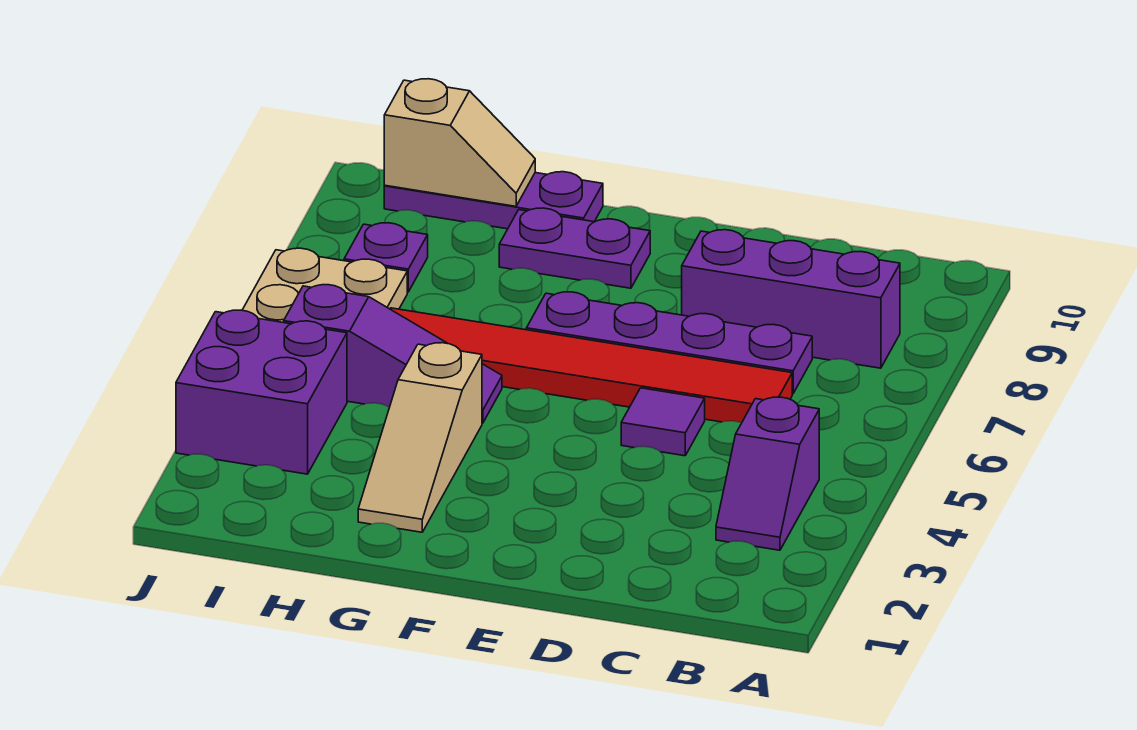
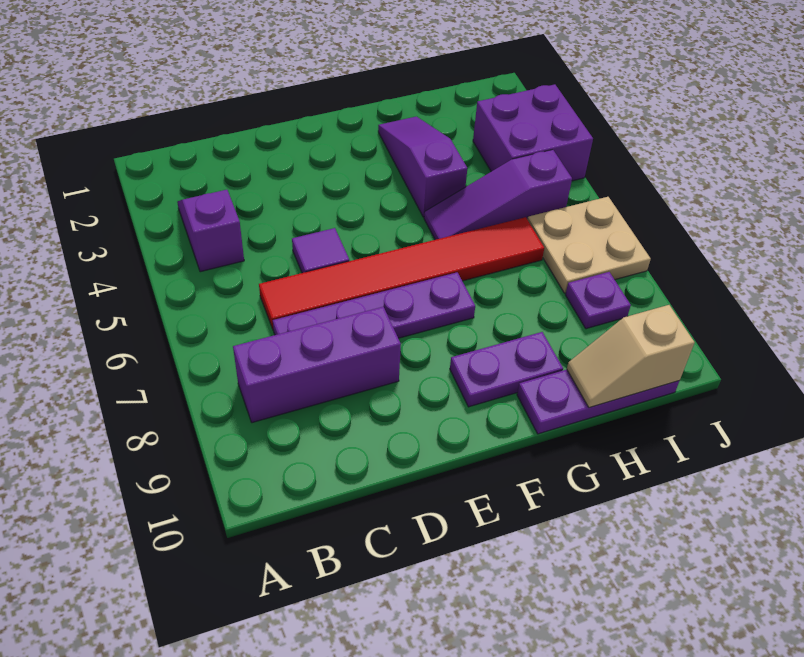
tan 1x3 slope [358,343,482,532] -> purple 1x3 slope [378,116,467,217]

